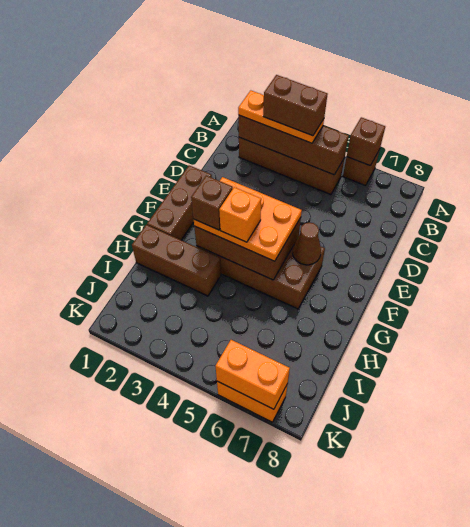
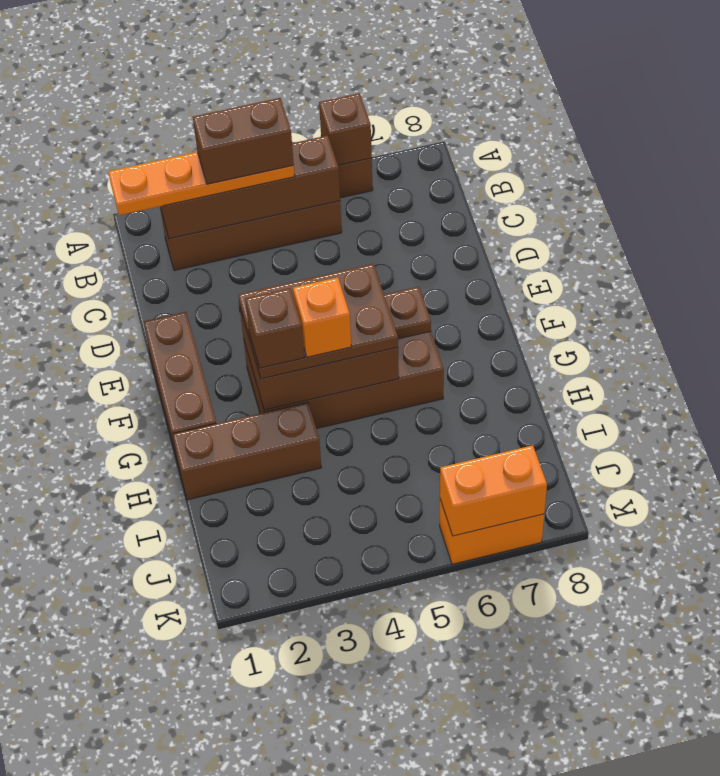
orange 1x3 plate [238,90,324,143] -> orange 1x4 plate [109,152,295,215]
orange 2x3 plate [194,177,302,261] -> brown 2x3 plate [238,264,398,379]
brown 1x1 cone [293,222,321,265] -> brown 1x1 plate [384,287,431,339]

